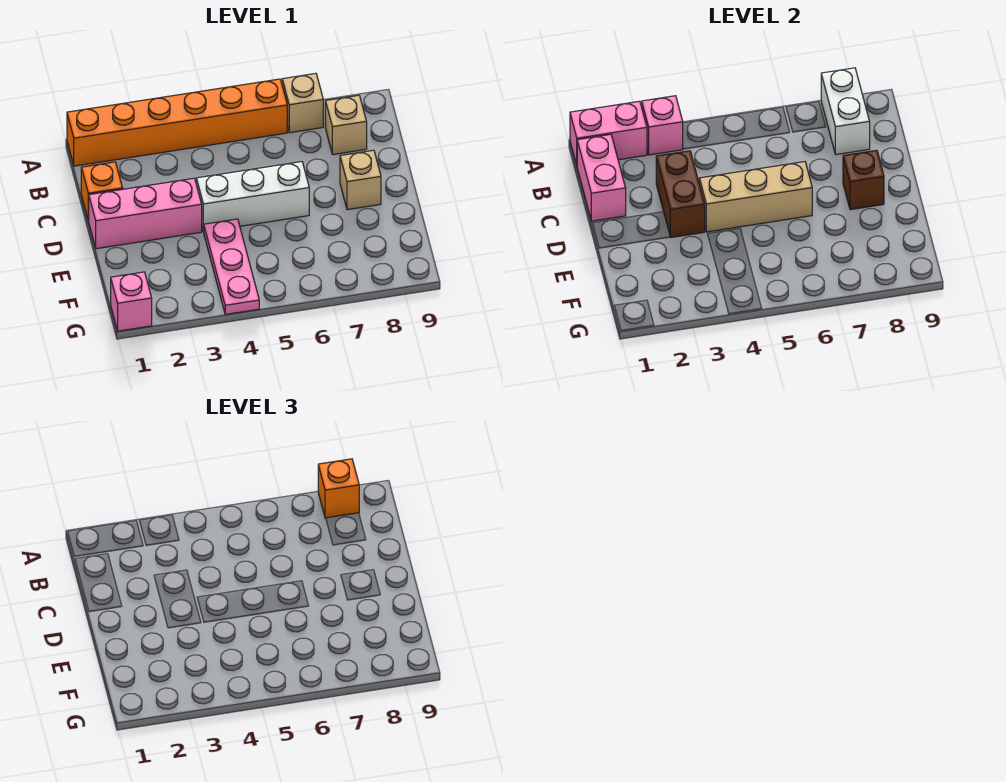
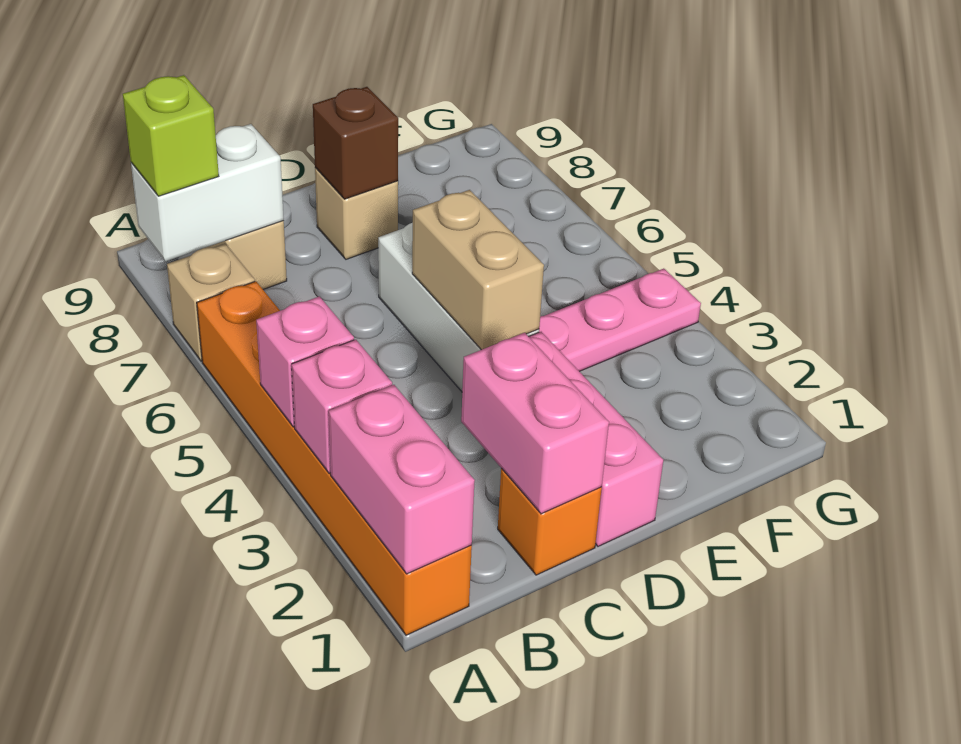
orange 1x1 brick [318,459,359,518] -> lime 1x1 brick [123,75,219,196]
pink 1x2 brick [577,134,626,221] -> pink 1x2 brick turned to [461,333,609,514]
brown 1x2 brick [656,151,705,238] -> none
tan 1x3 brick [699,162,812,232] -> tan 1x2 brick [412,190,544,350]
pink 1x1 brick [111,272,152,331] -> pink 1x1 brick moved to [256,296,354,427]

